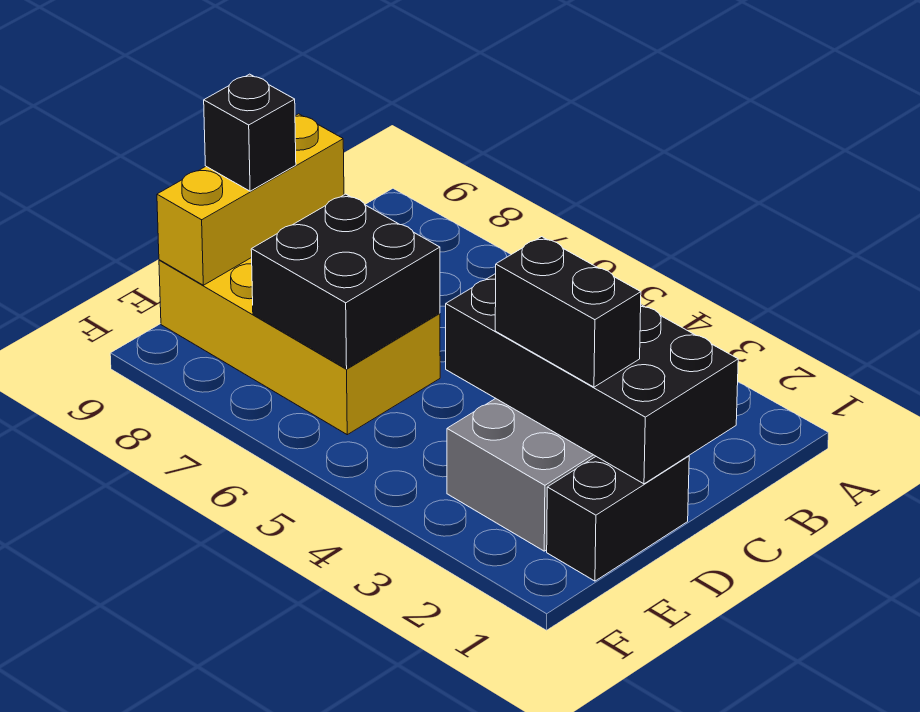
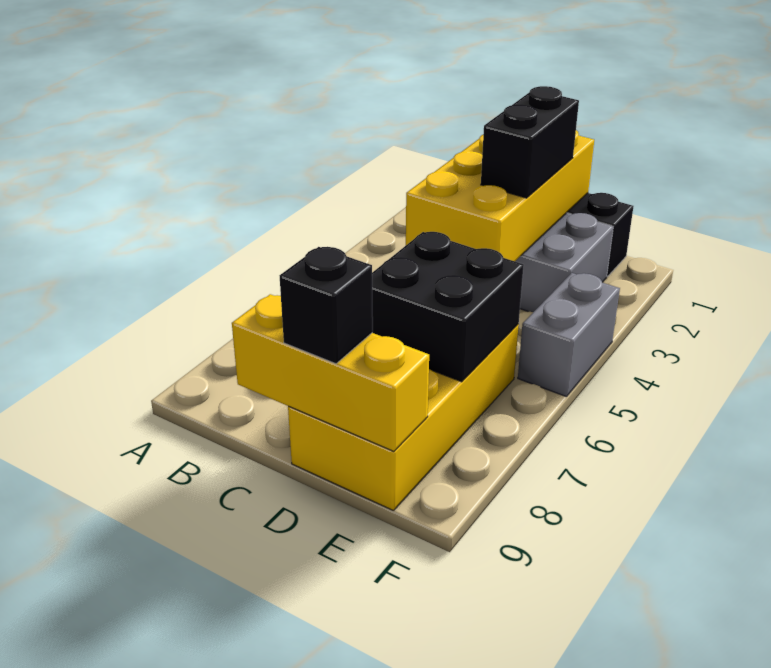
black 2x4 brick [446,274,738,484] -> yellow 2x4 brick [406,130,594,261]
none -> grey 1x2 brick [518,273,620,397]

